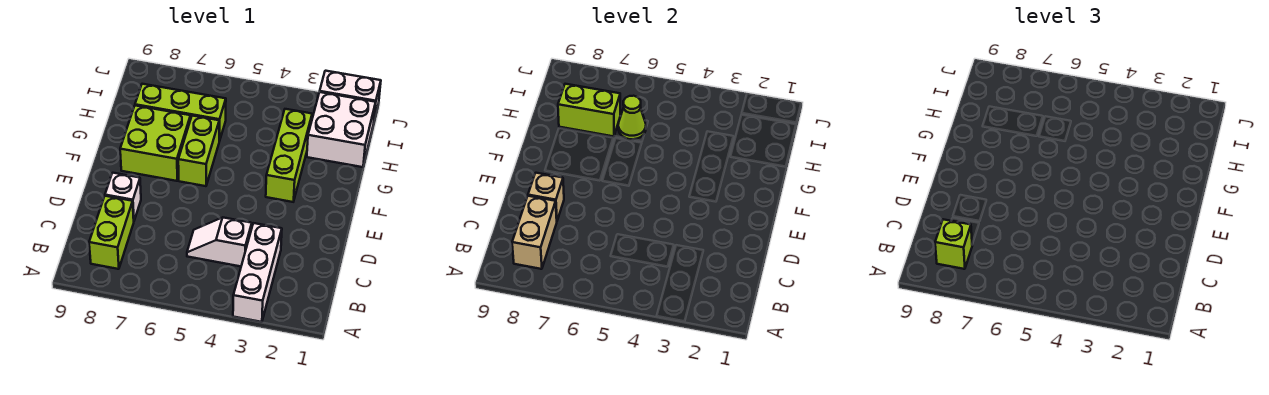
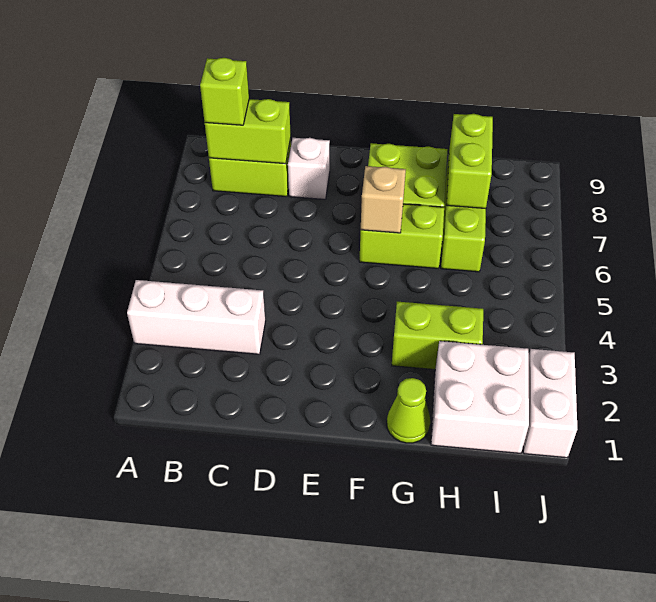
tan 1x2 brick [512,196,557,269] -> lime 1x2 brick [205,99,291,164]
white 1x2 slope [187,218,252,266] -> none
tan 1x1 brick [528,173,564,220] -> tan 1x1 brick moved to [361,166,406,233]
lime 1x3 brick [266,109,312,202] -> lime 1x2 brick [392,302,483,370]
lime 1x1 cone [618,96,646,139] -> lime 1x1 cone moved to [387,378,430,443]

